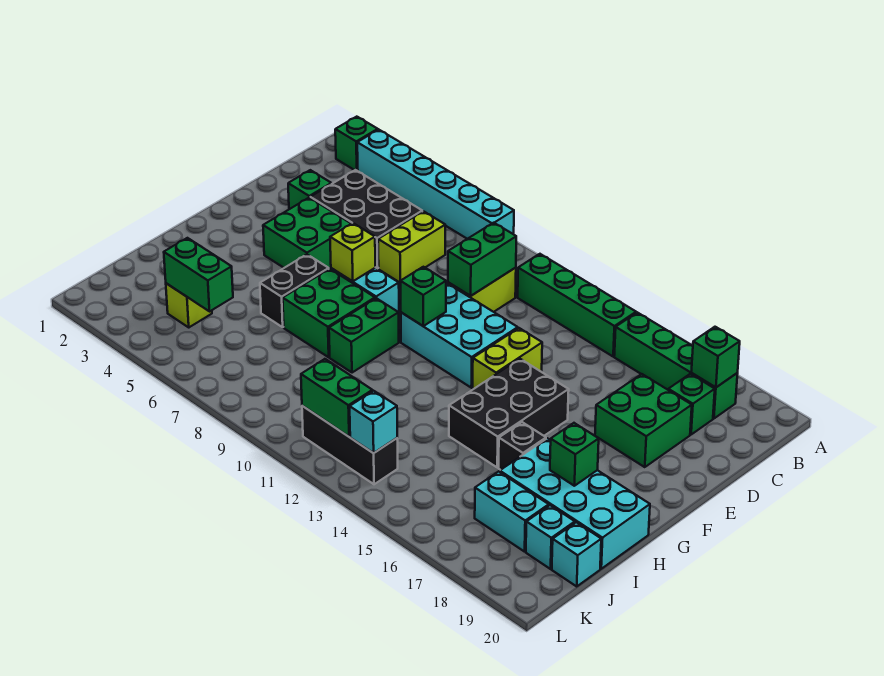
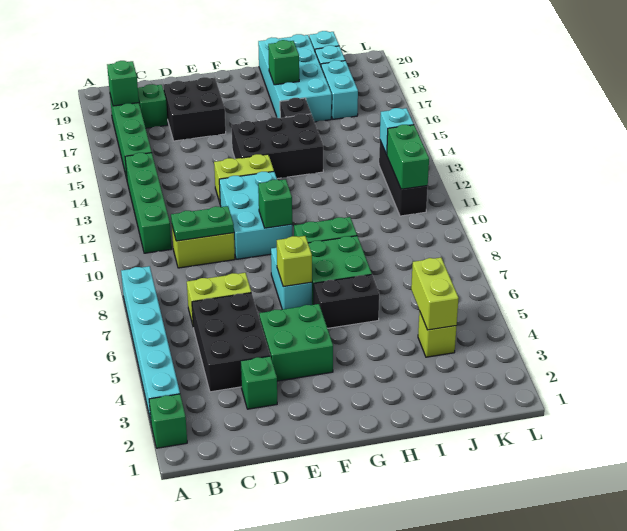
green 1x2 brick [448,223,516,296] -> green 1x2 plate [171,206,234,241]
green 2x2 brick [595,374,692,467] -> black 2x2 brick [163,77,226,141]
green 1x2 brick [164,238,233,311] -> lime 1x2 brick [411,258,459,330]

